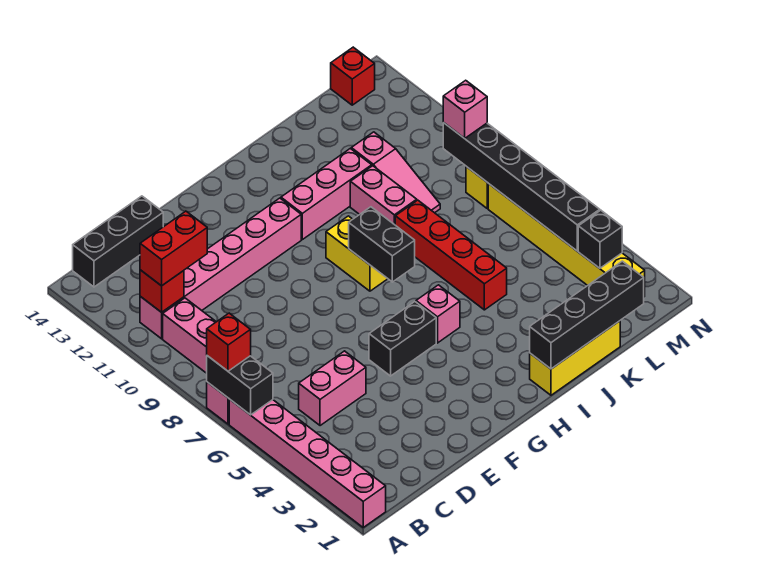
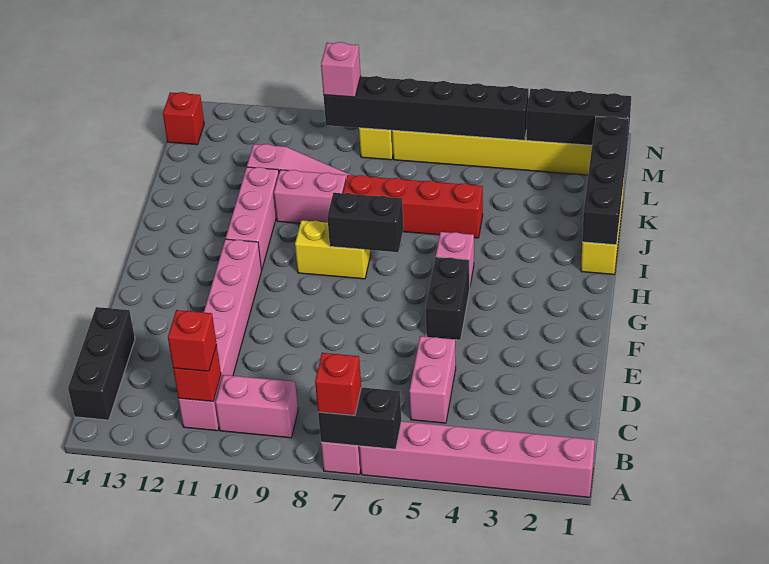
red 1x2 brick [140,211,207,286] -> red 1x1 brick [168,310,217,371]
black 1x1 brick [578,210,622,268] -> black 1x3 brick [526,88,631,145]

